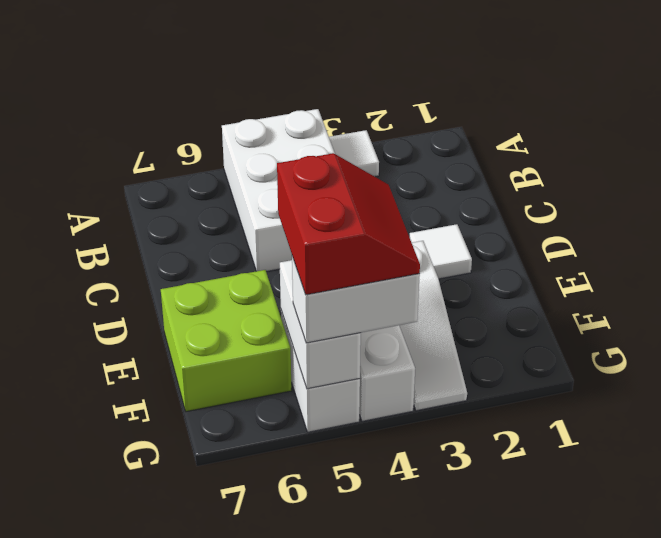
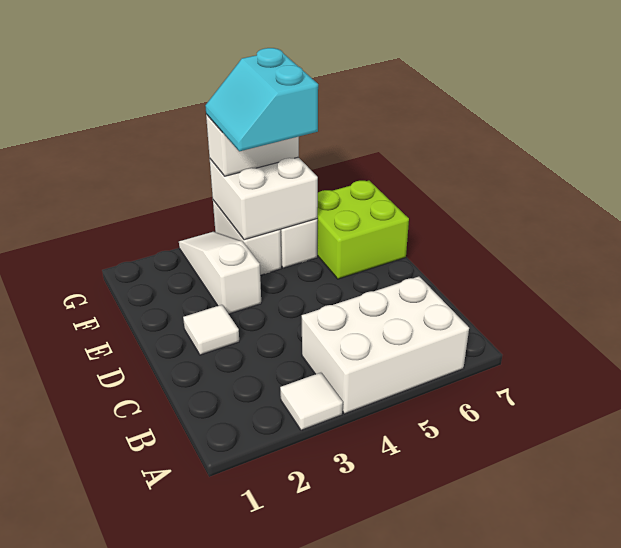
white 2x3 brick [222,109,335,272] -> white 2x3 brick turned to [302,277,469,414]
red 2x2 slope [277,153,420,295] -> cyan 2x2 slope [205,48,318,151]
white 1x2 brick [280,260,361,389] -> white 2x2 brick [210,157,318,240]

